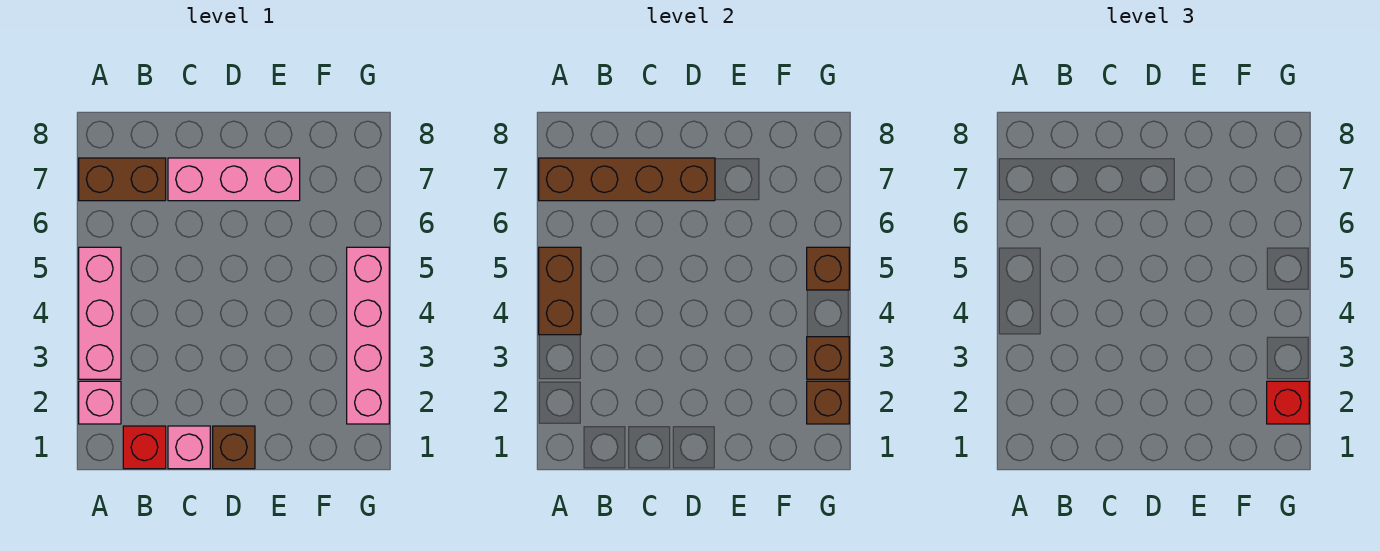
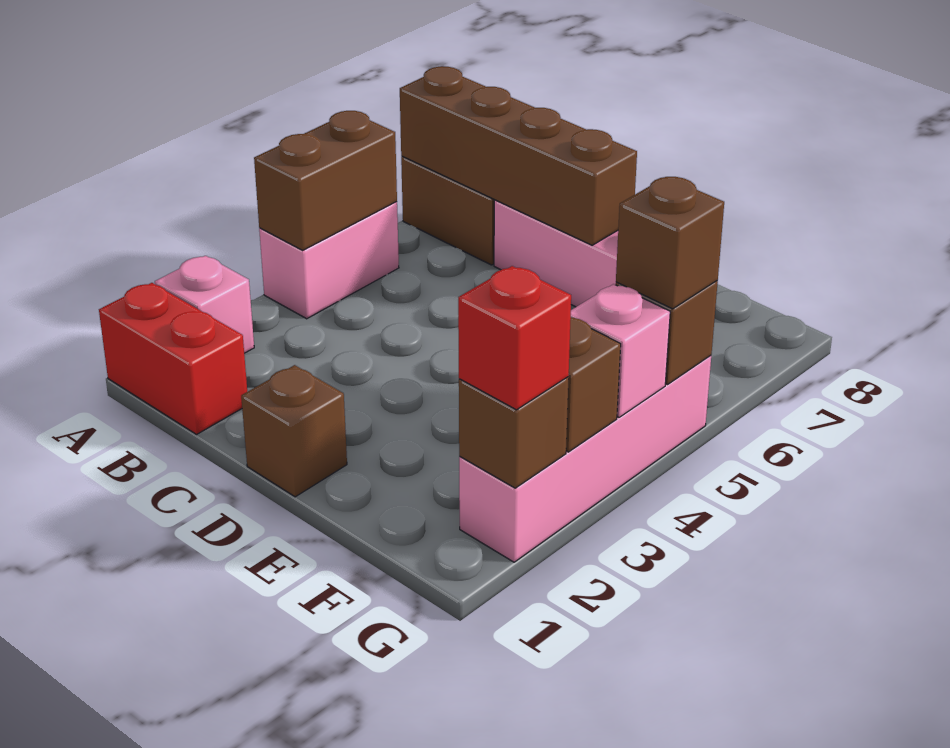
pink 1x3 brick [79,247,121,379] -> pink 1x2 brick [259,202,399,319]
red 1x1 brick [123,426,166,469] -> red 1x2 brick [99,283,247,434]
pink 1x1 brick [168,426,210,469] -> pink 1x1 brick moved to [571,284,670,417]
none -> brown 1x1 brick [616,177,724,309]

